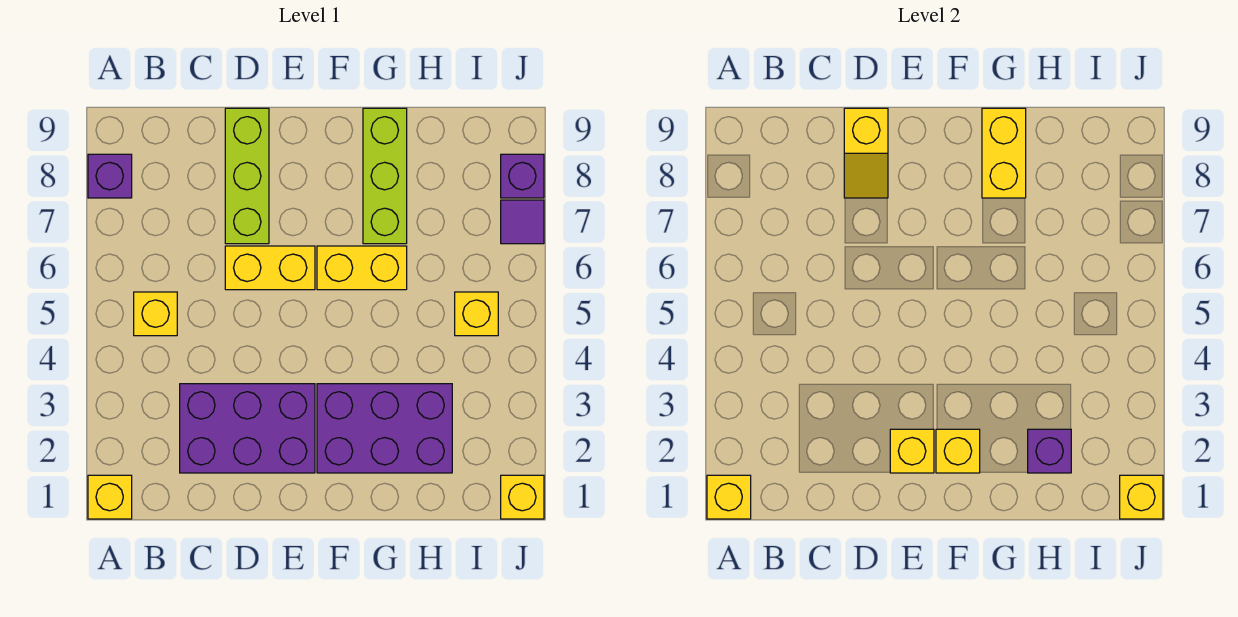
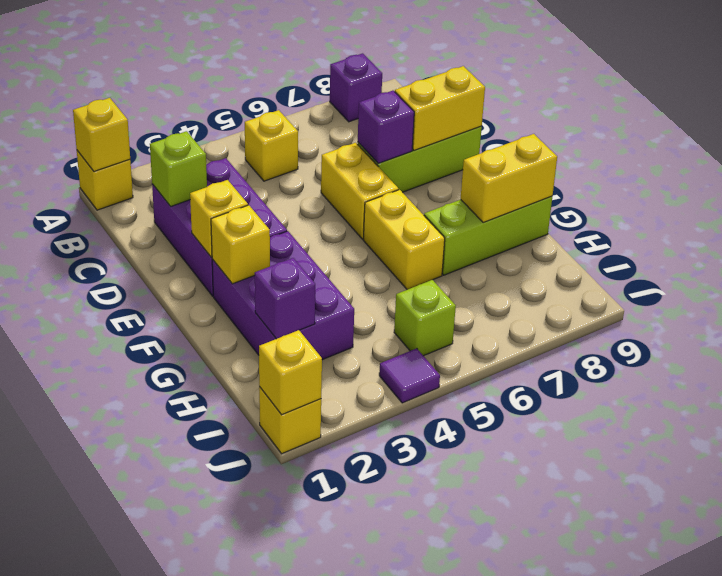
none -> lime 1x1 brick [150,131,207,206]
yellow 1x2 slope [844,108,888,198] -> yellow 1x2 brick [395,66,485,151]
yellow 1x1 brick [455,292,498,336] -> lime 1x1 brick [394,280,456,356]
purple 1x1 tile [501,200,544,244] -> purple 1x1 tile moved to [379,348,440,403]
purple 1x1 brick [501,154,544,198] -> purple 1x1 brick moved to [358,91,414,163]

